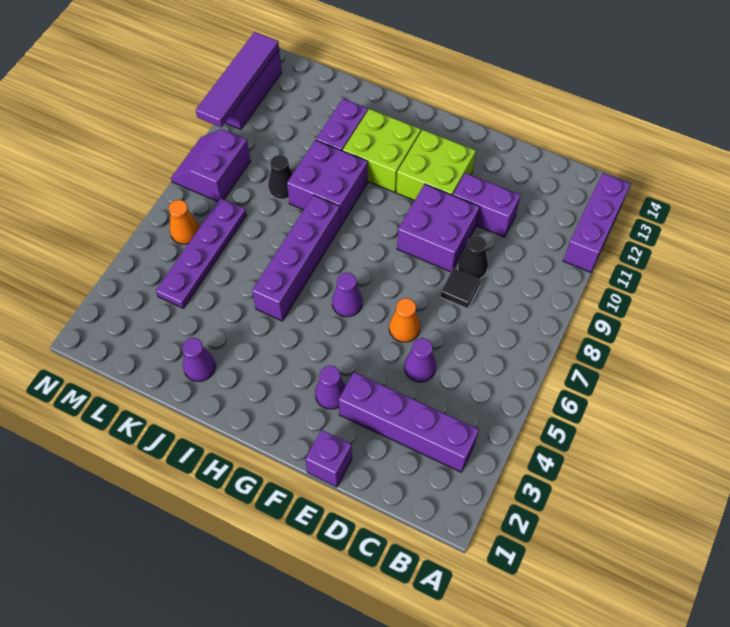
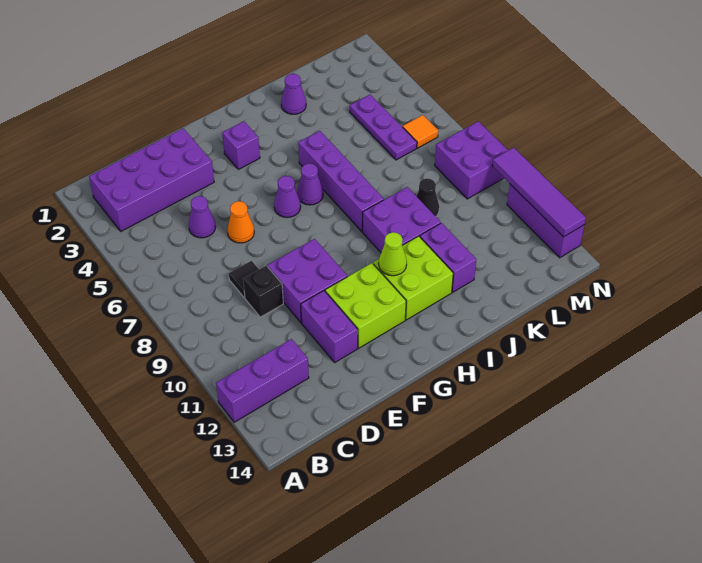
purple 1x3 brick [563,173,630,272] -> purple 1x3 brick turned to [216,339,309,422]
purple 1x4 brick [339,372,479,472] -> purple 2x4 brick [89,128,214,231]
black 1x1 cone [458,236,488,279] -> black 1x1 brick [243,266,283,317]
purple 1x2 brick [453,173,521,237] -> purple 1x2 brick turned to [301,291,358,362]
purple 1x1 brick [305,430,352,487] -> purple 1x1 brick moved to [222,121,260,169]
purple 1x1 cone [315,366,346,409] -> purple 1x1 cone moved to [297,163,323,205]
none -> lime 1x1 cone [379,232,407,276]
purple 1x4 plate [156,198,247,308] -> purple 1x3 plate [350,95,417,160]
orange 1x1 cone [168,200,199,244] -> orange 1x1 tile [403,115,438,148]
purple 2x2 slope [171,129,251,202] -> purple 2x2 brick [435,121,508,199]

